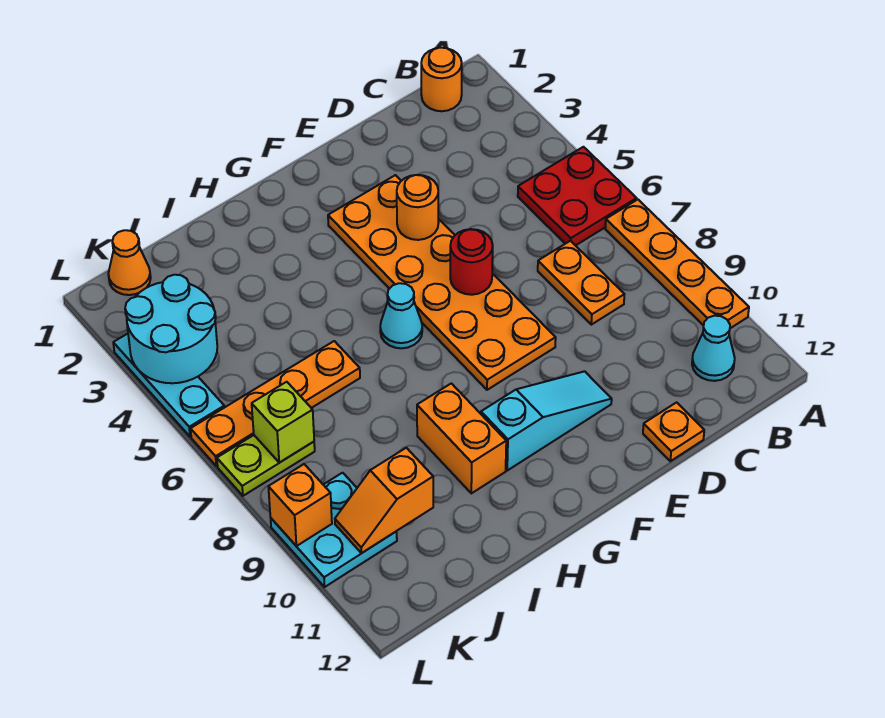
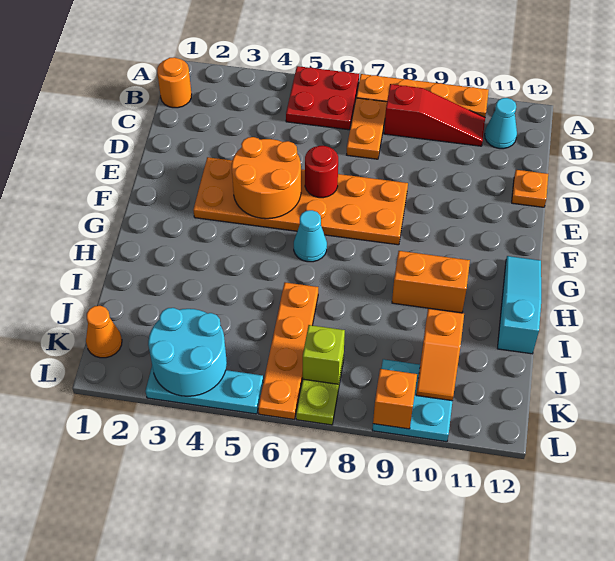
none -> red 1x3 slope [384,84,485,146]
orange 1x2 plate [538,241,624,325] -> orange 1x2 plate turned to [347,98,387,159]
orange 1x1 round brick [397,175,439,240] -> orange 2x2 round brick [232,137,301,219]
cyan 1x3 slope [481,371,612,470] -> cyan 1x3 slope moved to [497,256,541,354]

